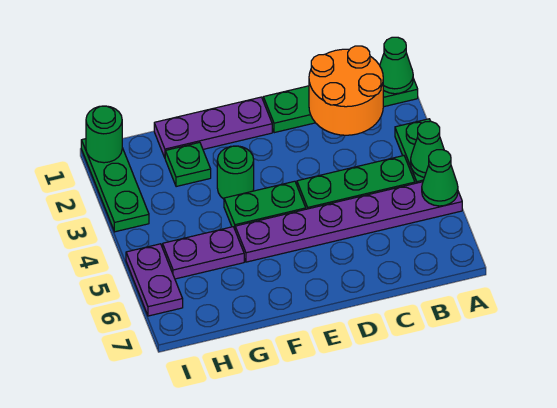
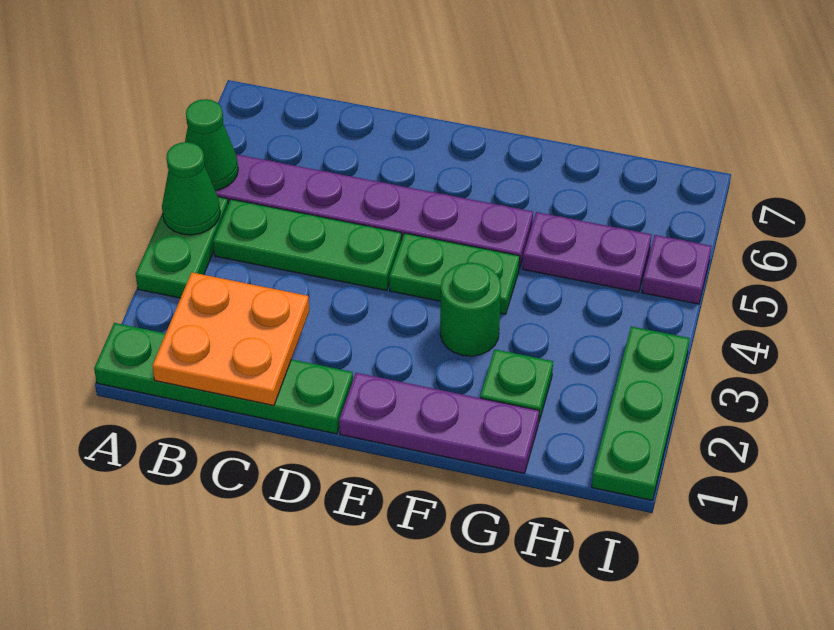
green 1x1 cone [380,37,413,94] -> none
orange 2x2 round brick [309,46,383,135] -> orange 2x2 plate [152,272,309,406]
green 1x1 round brick [86,106,122,163] -> none
purple 1x2 plate [126,244,183,316] -> purple 1x1 plate [642,235,712,304]

